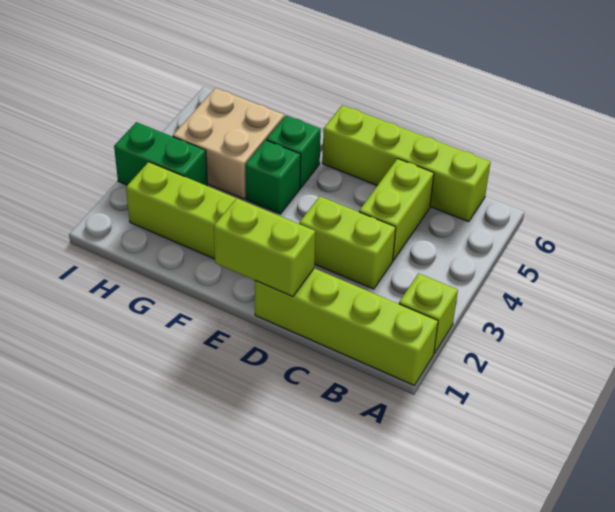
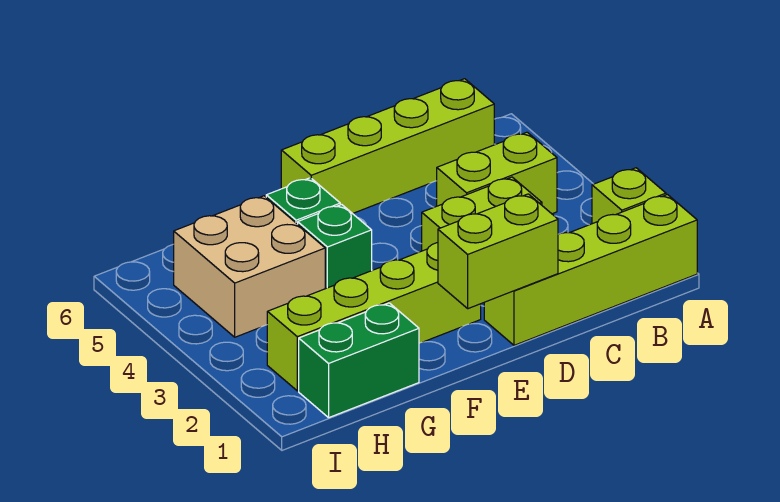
lime 1x2 brick [359,159,434,260] -> lime 1x2 brick turned to [437,132,557,214]
green 1x2 brick [114,122,207,186] -> green 1x2 brick moved to [299,303,419,418]

